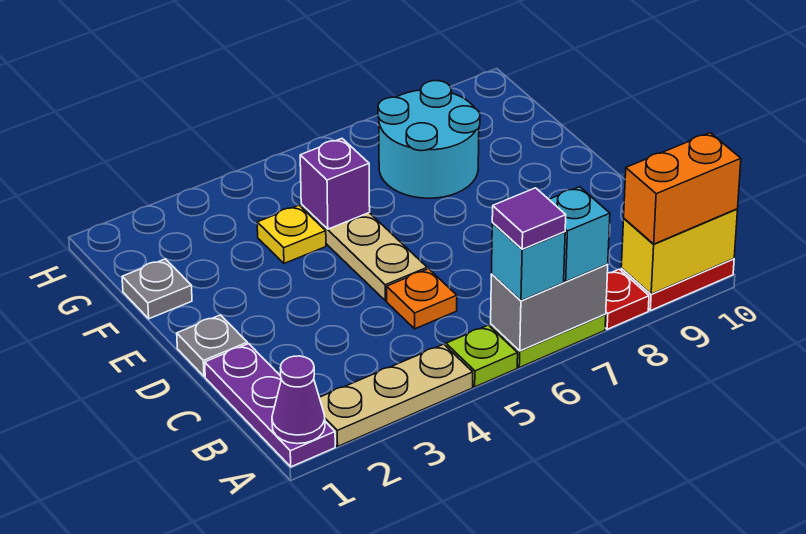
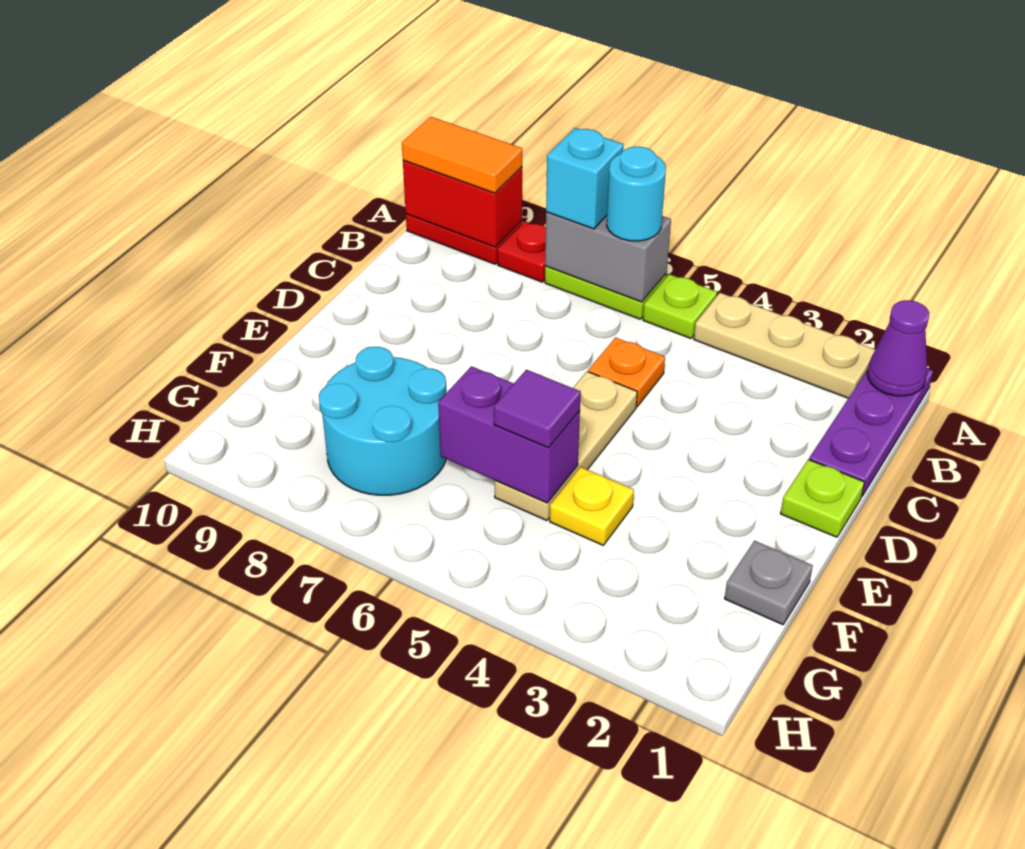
cyan 1x1 brick [492,223,565,301] -> cyan 1x1 round brick [607,147,666,241]
purple 1x1 tile [492,188,566,249] -> purple 1x1 tile moved to [494,370,581,448]
yellow 1x2 brick [621,209,738,294] -> red 1x2 brick [403,160,522,247]
orange 1x2 brick [624,133,741,244] -> orange 1x2 tile [402,117,522,193]
grey 1x1 plate [177,315,247,376] -> lime 1x1 plate [780,459,864,537]
purple 1x1 brick [300,139,370,229] -> purple 1x2 brick [438,366,580,503]

